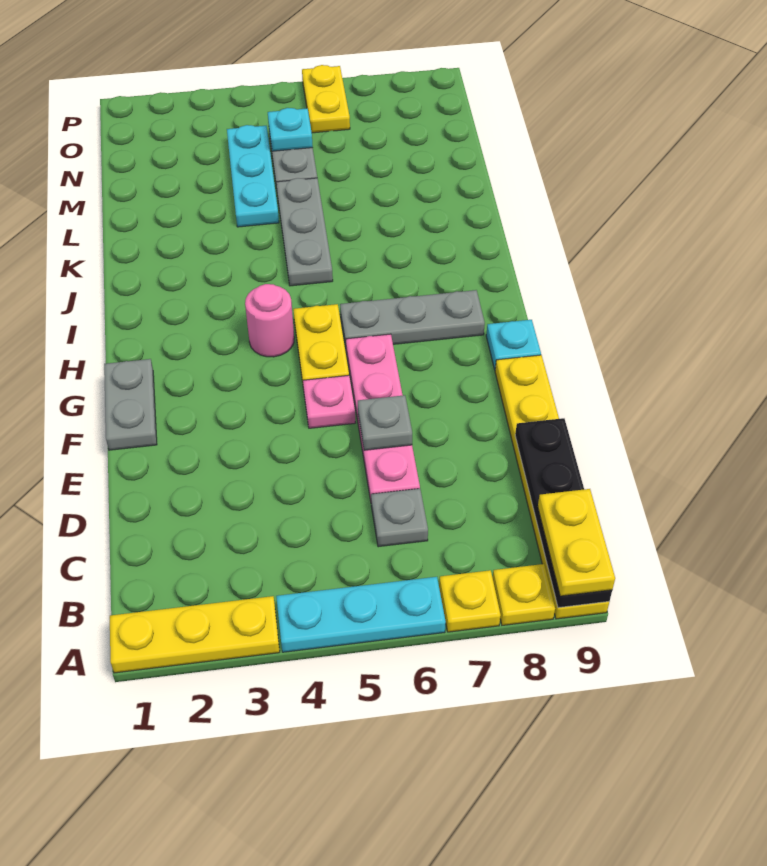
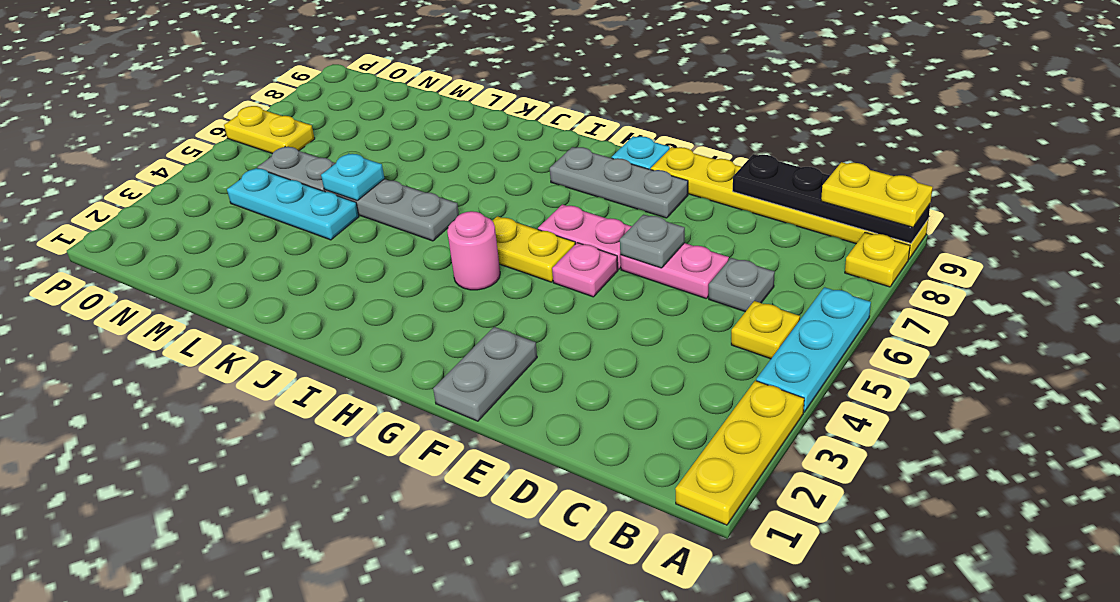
yellow 1x1 plate [439,570,501,632] -> yellow 1x1 plate moved to [731,301,800,359]
grey 1x2 plate [104,359,157,450] -> grey 1x2 plate turned to [433,327,537,421]
grey 1x3 plate [340,290,485,346] -> grey 1x3 plate turned to [550,147,688,218]
cyan 1x1 plate [268,108,313,151] -> cyan 1x1 plate moved to [321,153,384,200]

